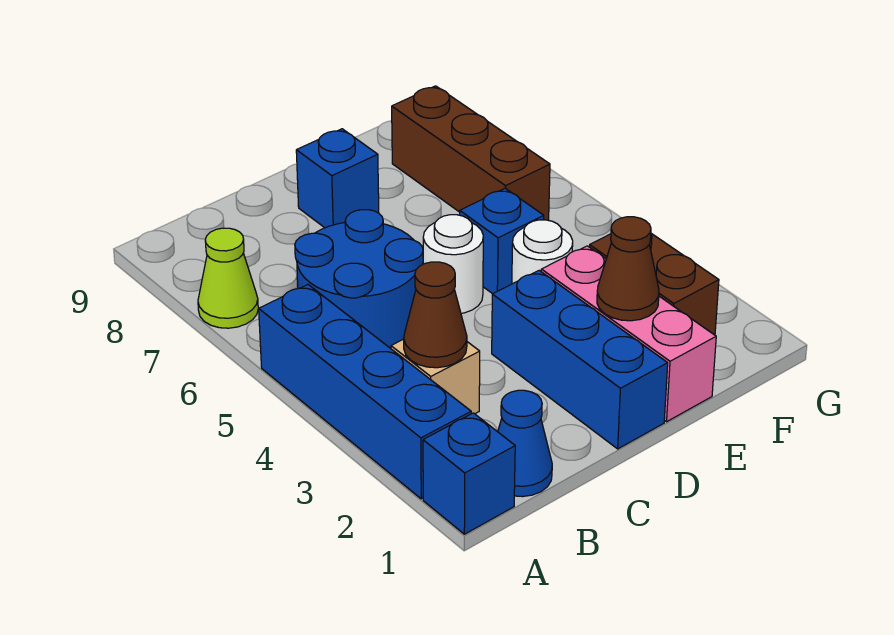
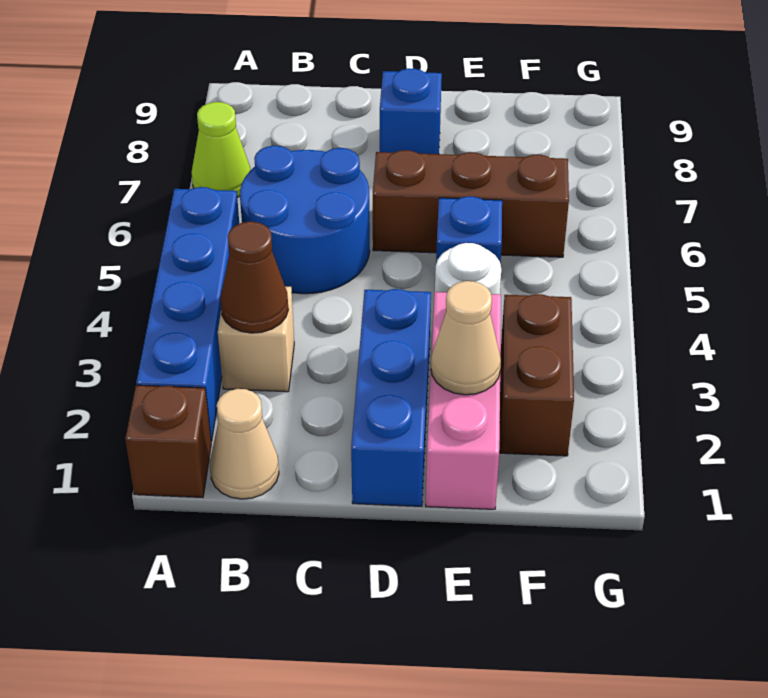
blue 1x1 brick [423,413,515,534] -> brown 1x1 brick [125,385,211,497]
blue 1x1 cone [498,390,552,497] -> tan 1x1 cone [210,389,279,499]
white 1x1 round brick [423,215,483,313] -> none
brown 1x1 cone [597,217,659,321] -> tan 1x1 cone [431,281,501,395]
brown 1x3 brick [391,86,550,220] -> brown 1x3 brick turned to [373,150,569,257]

